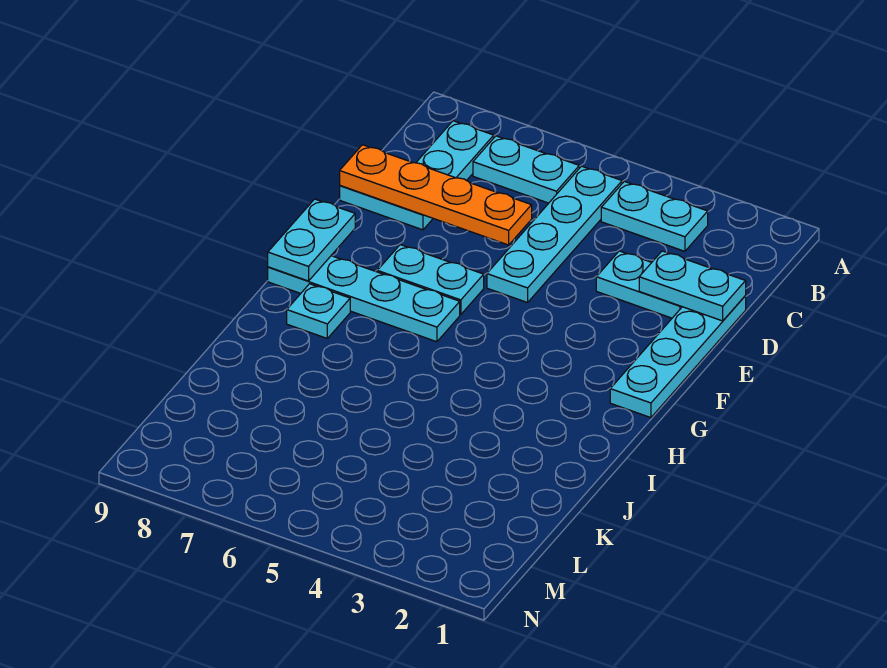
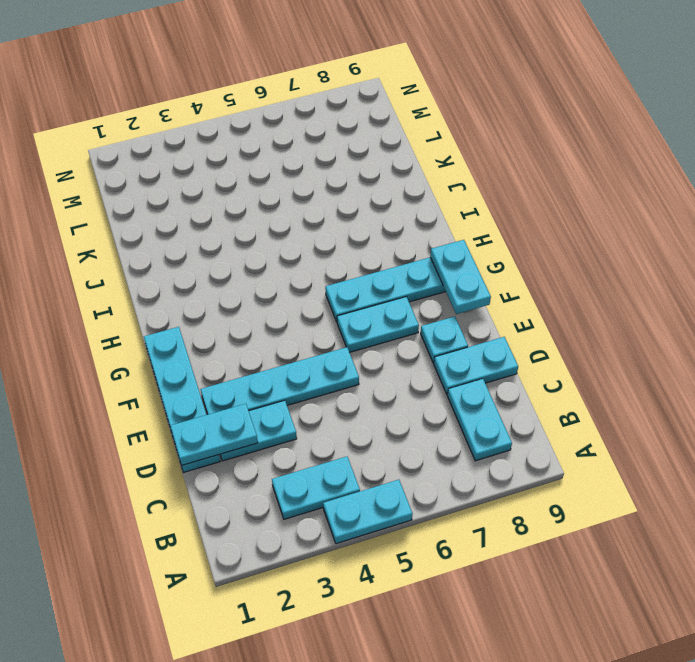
cyan 1x4 plate [487,166,622,303] -> cyan 1x4 plate turned to [201,347,359,414]
cyan 1x2 plate [473,136,579,203] -> cyan 1x2 plate moved to [323,480,412,544]
orange 1x4 plate [340,145,532,245] -> none
cyan 1x1 plate [287,284,350,338] -> cyan 1x1 plate moved to [421,317,468,363]

